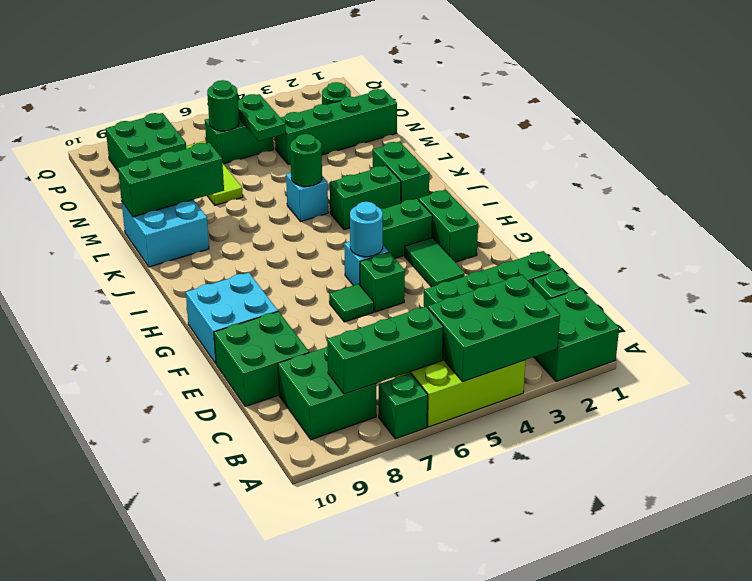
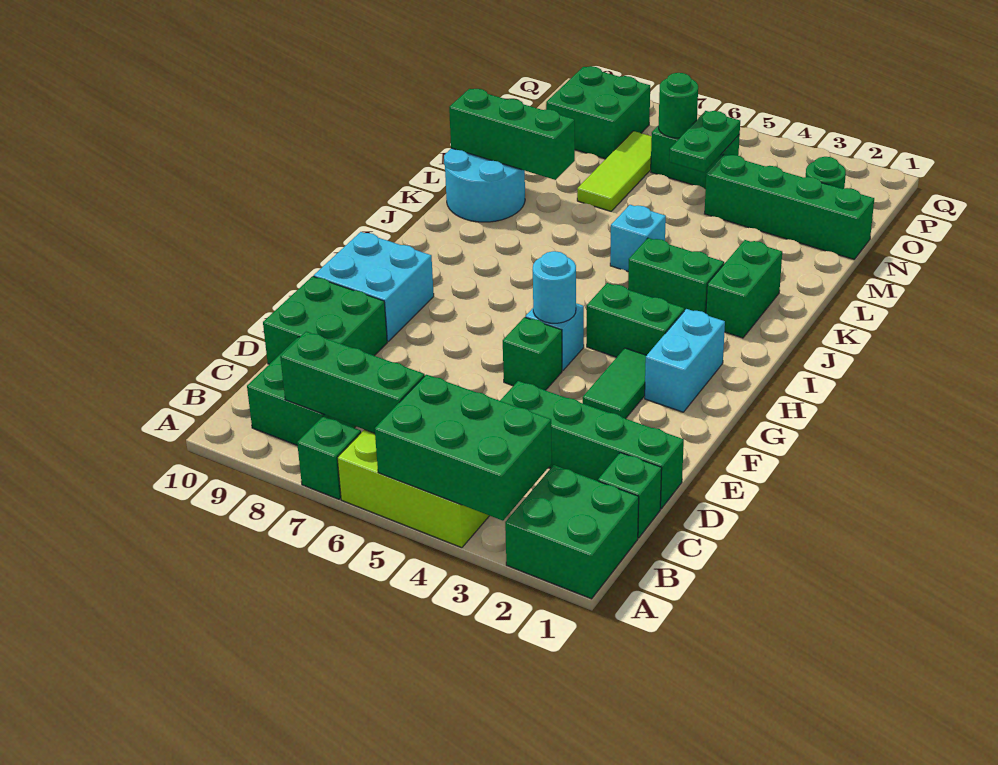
green 1x1 tile [329,284,374,322] -> none
green 1x2 brick [418,190,478,262] -> cyan 1x2 brick [645,309,725,412]
green 1x1 round brick [290,134,322,186] -> none
cyan 2x2 brick [122,200,209,267] -> cyan 2x2 round brick [444,148,525,222]

